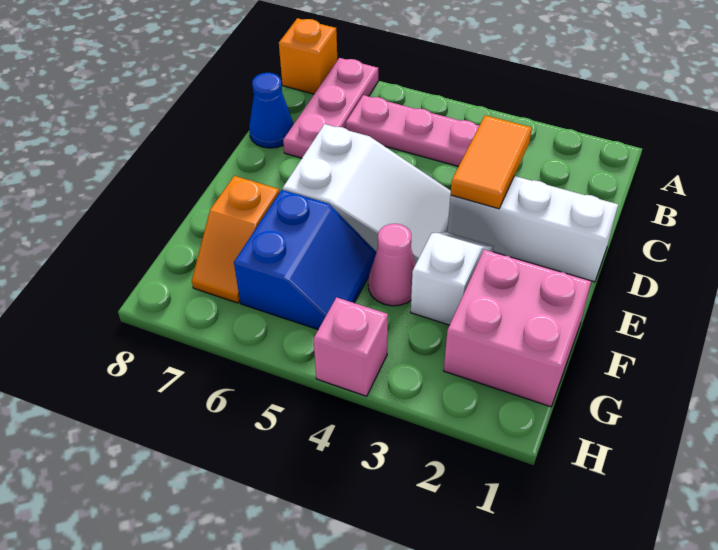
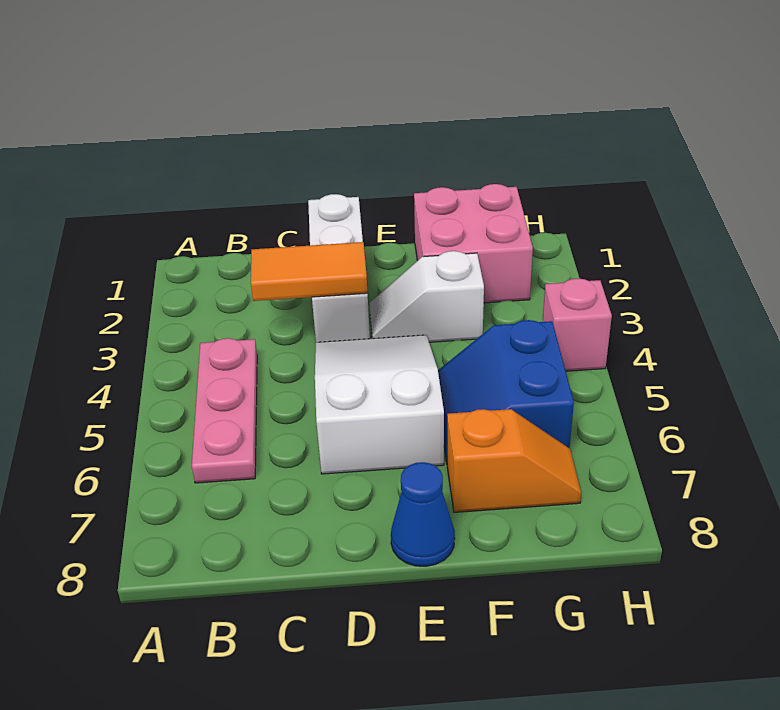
pink 1x3 plate [283,58,378,158] -> none
orange 1x1 brick [279,18,337,94] -> none
blue 1x1 cone [249,73,293,148] -> blue 1x1 cone moved to [391,462,455,566]
pink 1x1 cone [368,224,416,306] -> none
blue 2x2 slope [234,190,376,329] -> blue 2x2 slope turned to [438,320,574,462]

